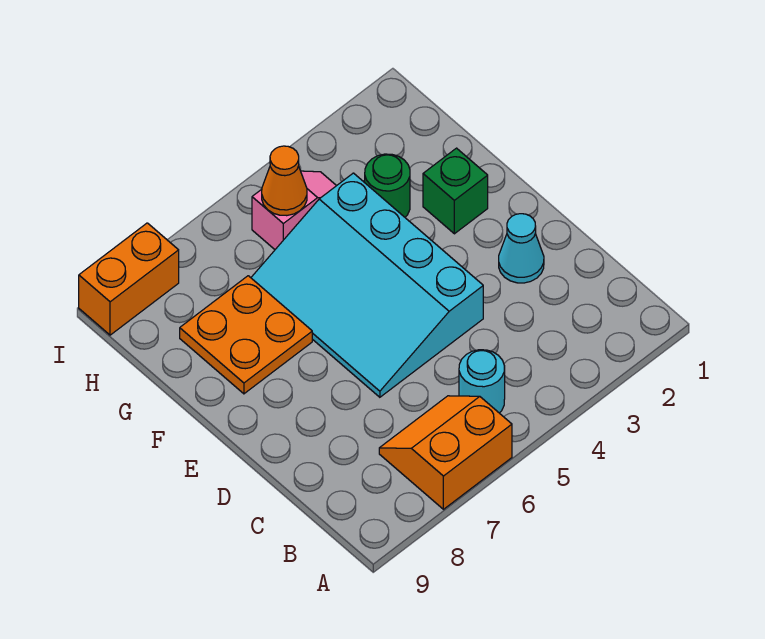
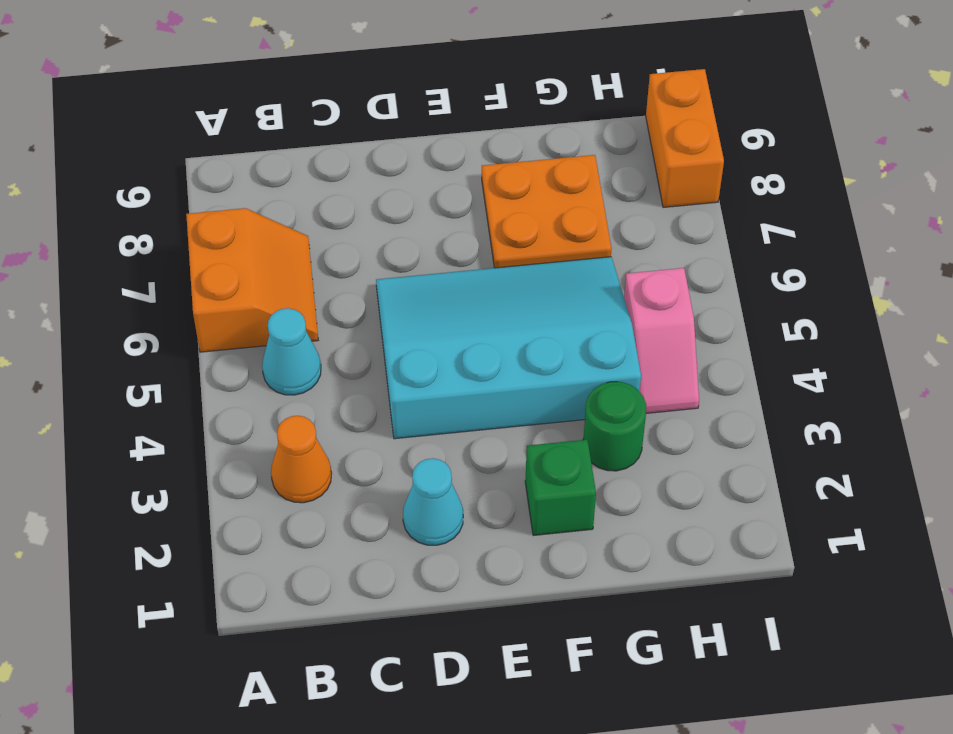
cyan 1x1 round brick [459,350,505,413] -> cyan 1x1 cone [262,308,321,395]
orange 1x1 cone [262,146,307,216] -> orange 1x1 cone moved to [271,416,332,503]

